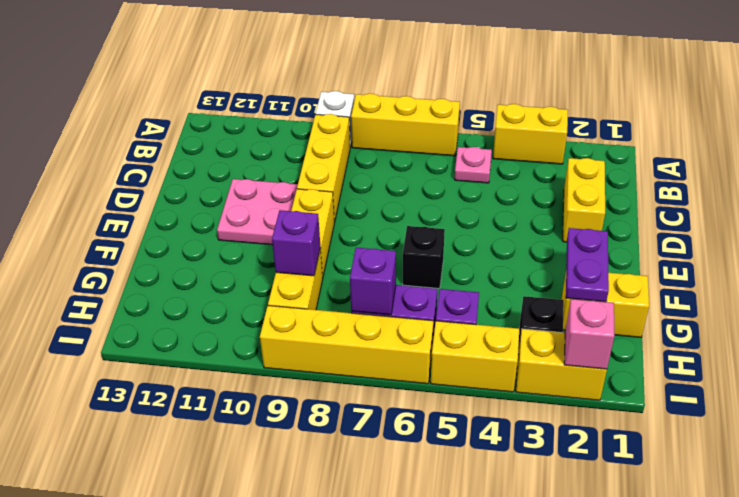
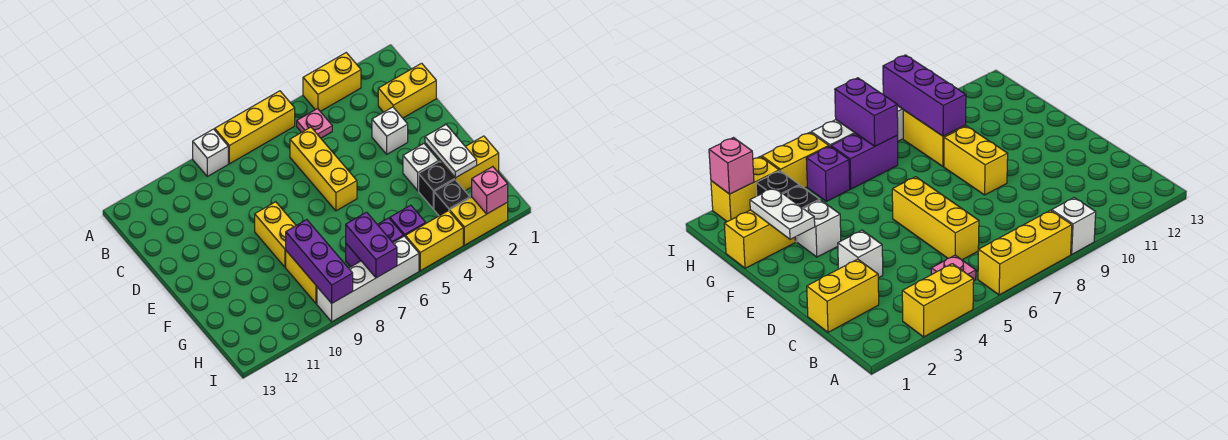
yellow 1x3 brick [297,114,350,222] -> yellow 1x3 brick moved to [290,127,357,211]
yellow 1x2 brick [563,158,605,242] -> yellow 1x2 brick turned to [378,63,436,118]
none -> white 1x1 brick [372,107,408,154]
pink 2x2 plate [217,179,298,245] -> none
purple 1x2 plate [566,228,609,302] -> white 1x2 plate [425,125,477,178]
none -> white 1x1 brick [403,144,439,191]
black 1x1 brick [403,226,445,288] -> black 1x1 brick moved to [419,162,454,209]
purple 1x1 brick [272,210,320,276] -> purple 1x3 brick [286,220,353,303]
purple 1x1 brick [350,248,396,315] -> purple 1x2 brick [346,212,397,278]
yellow 1x4 brick [260,306,434,384] -> white 1x4 brick [317,236,419,322]

